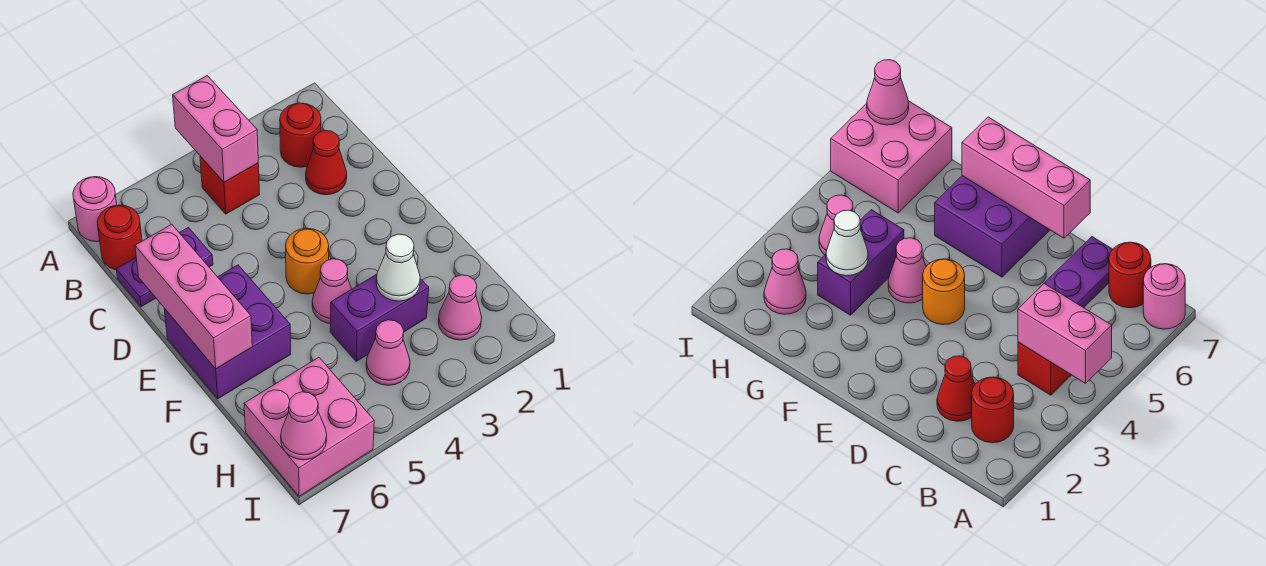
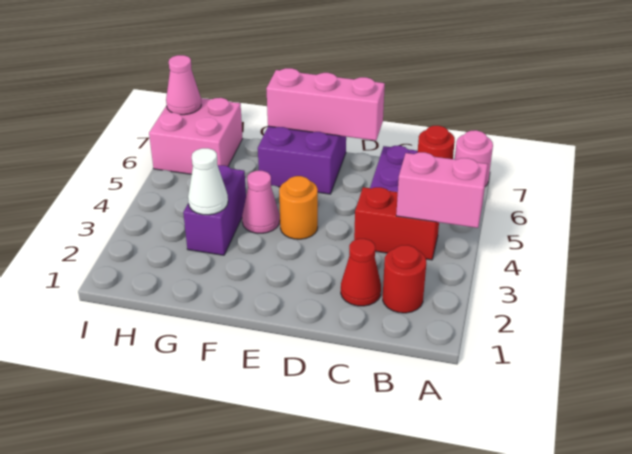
red 1x1 brick [200,156,260,214] -> red 1x2 brick [354,187,439,260]
pink 1x1 cone [438,275,482,340] -> none
pink 1x1 cone [366,320,410,385] -> none

